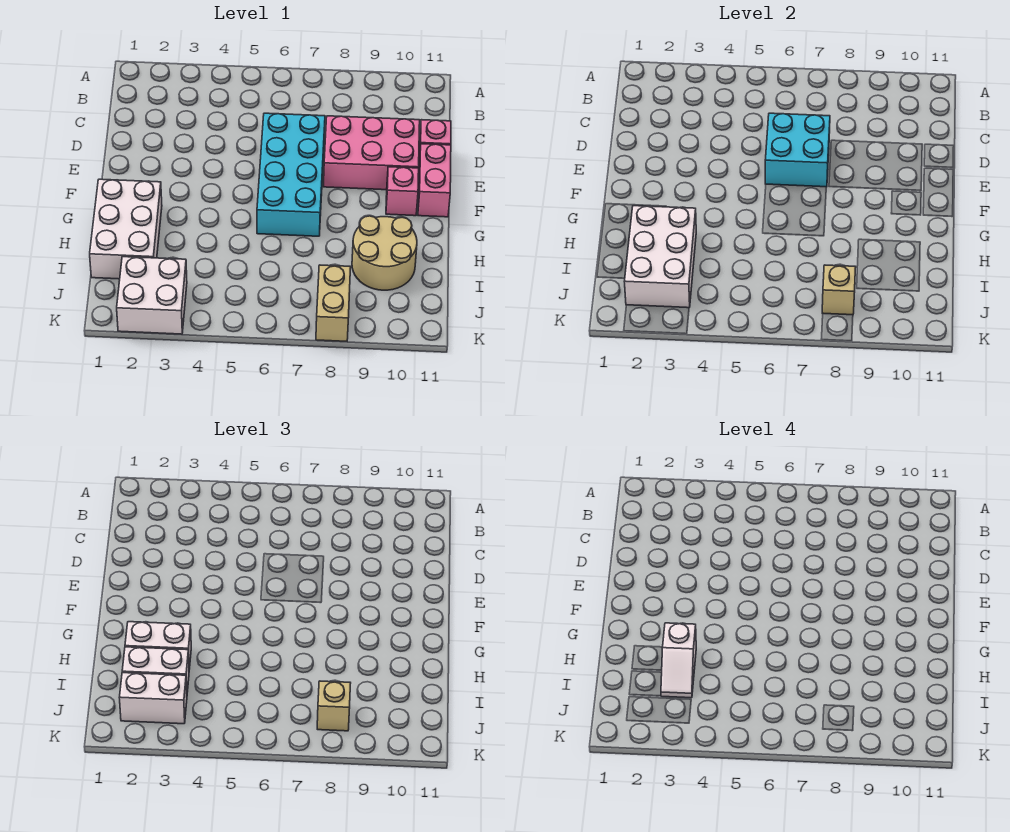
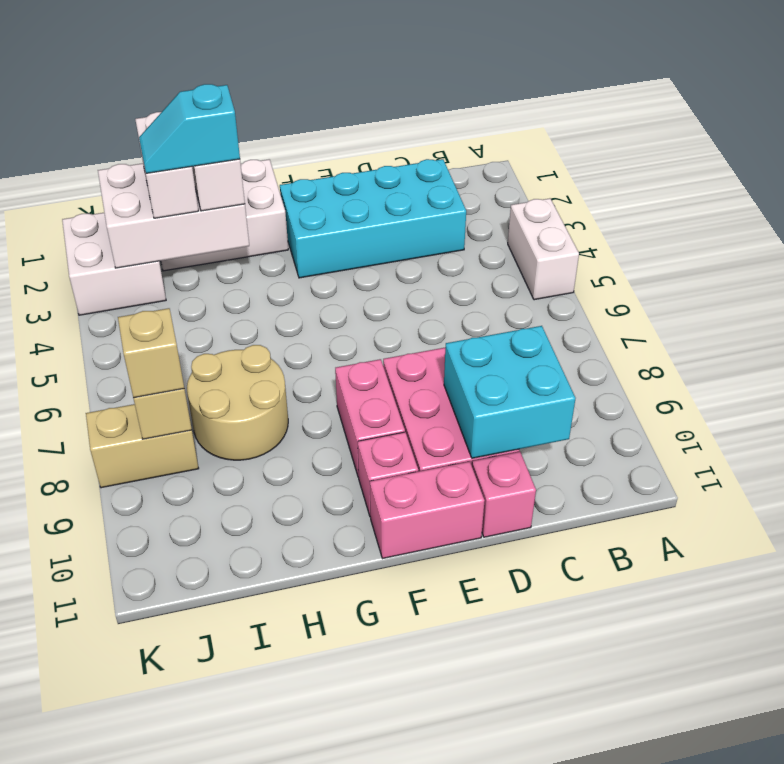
cyan 2x4 brick [257,113,325,236] -> cyan 2x4 brick moved to [280,159,466,278]
cyan 2x2 brick [765,113,830,187] -> cyan 2x2 brick moved to [444,326,576,458]
none -> pink 1x2 brick [335,359,405,477]
white 1x2 slope [661,623,696,698] -> cyan 1x2 slope [139,84,240,173]
tan 2x2 round brick [352,216,417,290] -> tan 2x2 round brick moved to [187,345,288,460]
white 1x2 brick [119,673,187,724] -> white 1x2 brick moved to [508,198,579,300]

